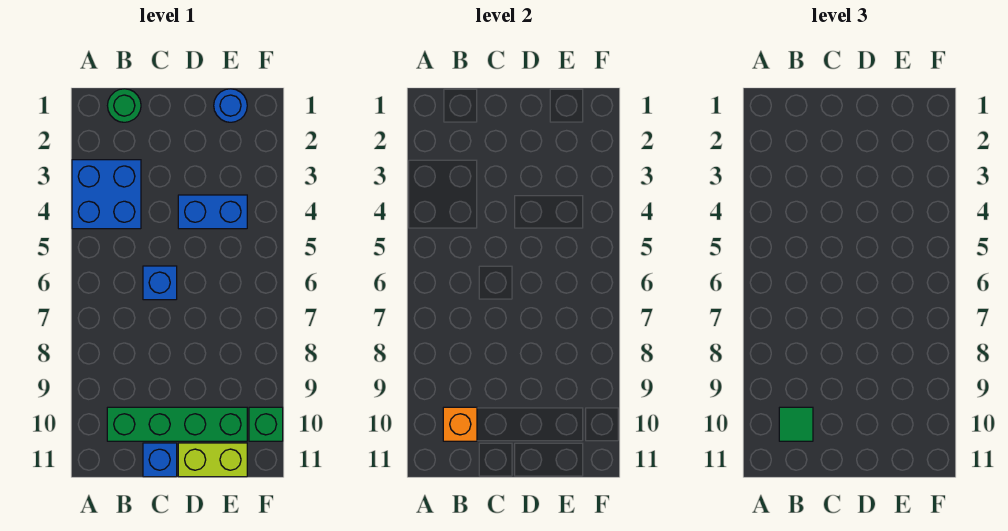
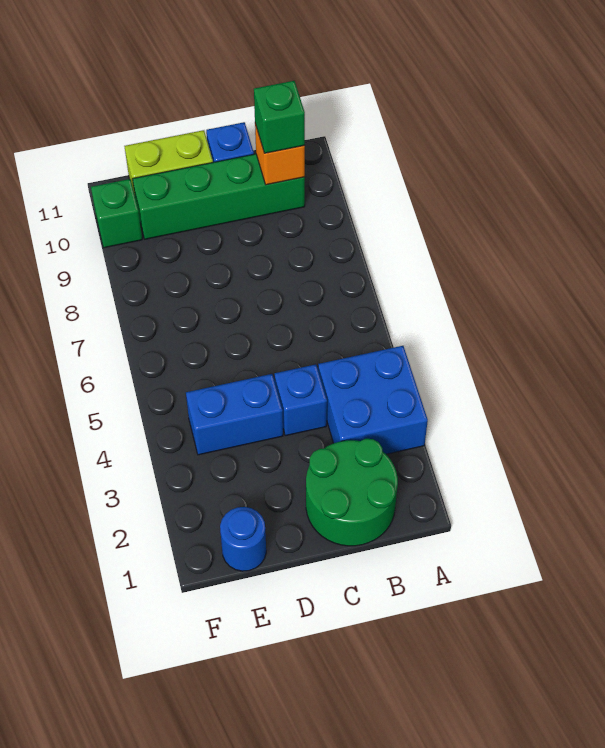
green 1x1 round brick [107,89,141,122] -> green 2x2 round brick [306,439,398,546]
green 1x1 tile [779,407,813,441] -> green 1x1 brick [254,81,305,153]
blue 1x1 brick [143,266,177,300] -> blue 1x1 brick moved to [275,364,327,436]

